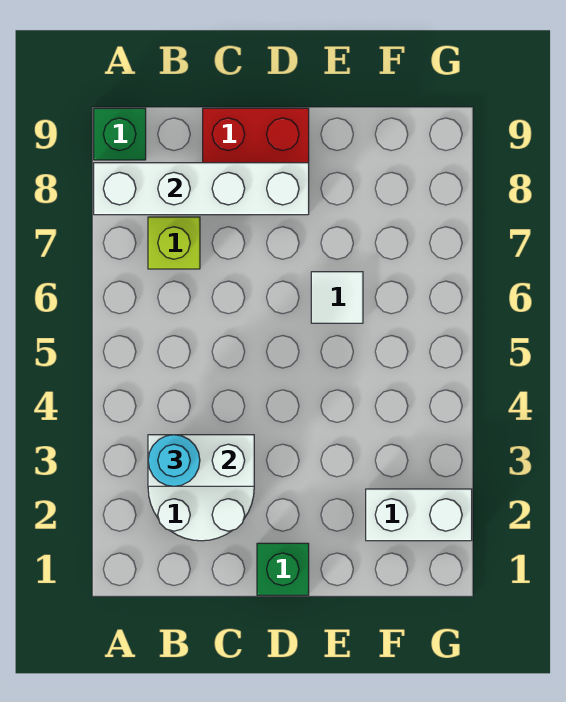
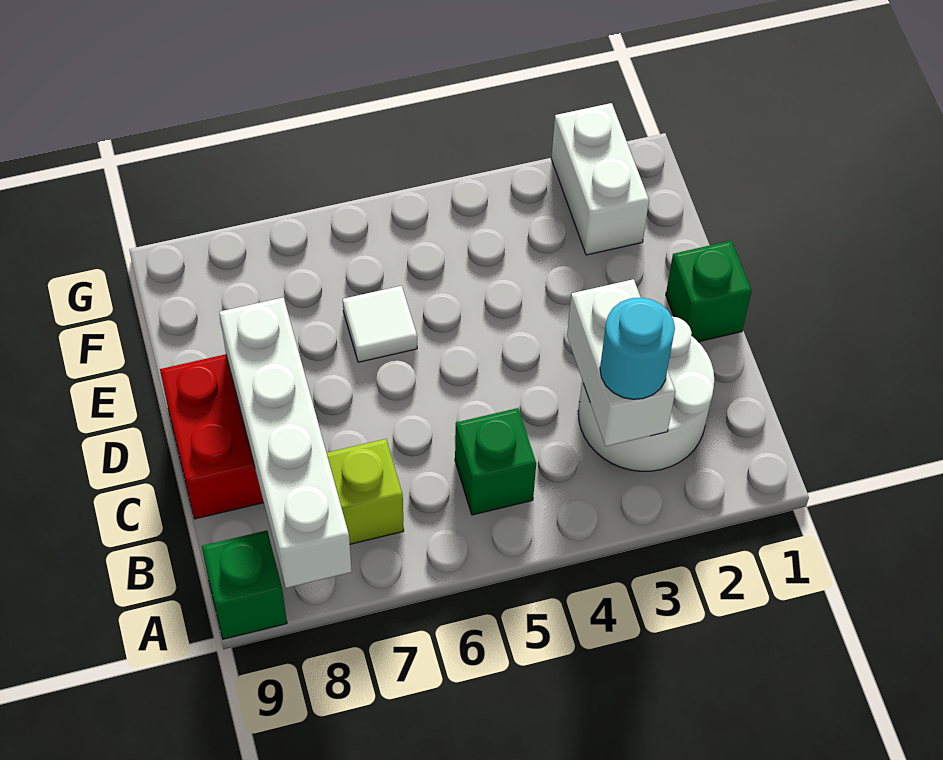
none -> green 1x1 brick [455,408,536,515]

